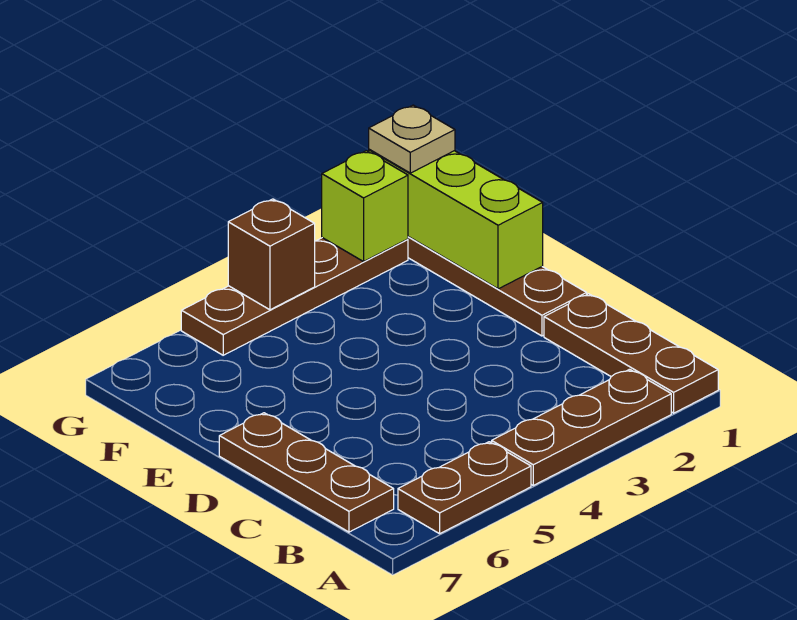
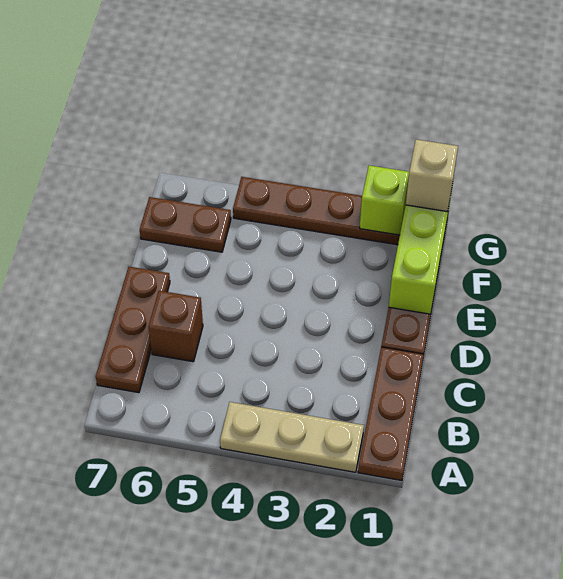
brown 1x3 plate [492,369,671,485] -> tan 1x3 plate [220,402,364,472]
brown 1x2 plate [398,442,531,534] -> brown 1x2 plate moved to [140,197,231,252]
tan 1x1 plate [369,105,455,173] -> tan 1x1 brick [406,139,458,212]
brown 1x1 brick [228,199,315,310] -> brown 1x1 brick moved to [149,291,203,362]

